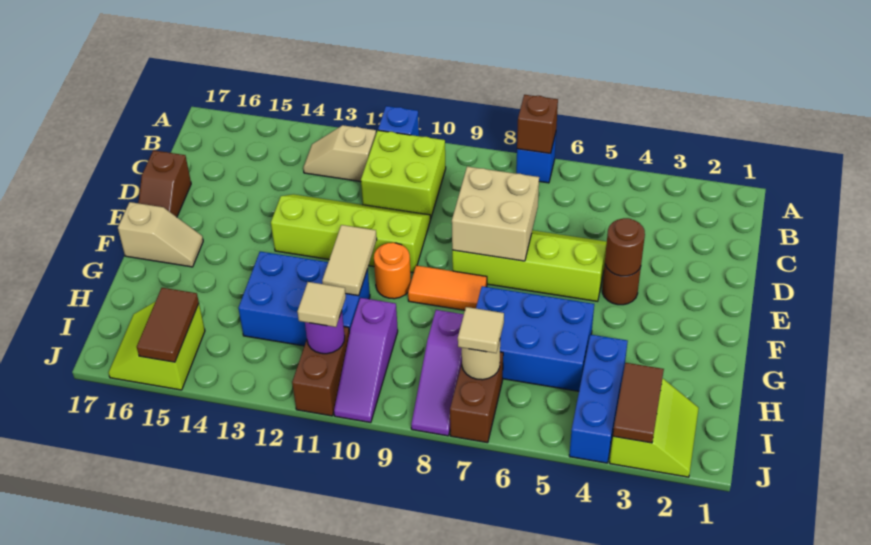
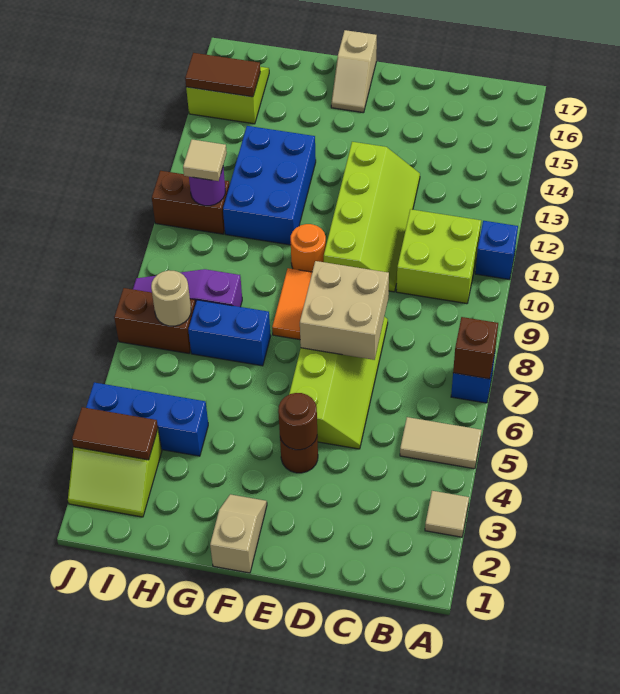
tan 1x2 slope [303,125,376,182] -> tan 1x2 slope moved to [210,494,267,573]
brown 1x2 slope [138,150,191,217] -> none
tan 1x2 tile [322,225,377,296] -> tan 1x2 tile moved to [400,417,482,469]
blue 2x3 brick [476,286,594,391] -> blue 1x2 brick [188,300,271,366]
purple 1x3 slope [334,298,398,423] -> none
tan 1x1 tile [458,307,504,353] -> tan 1x1 tile moved to [425,491,469,537]

